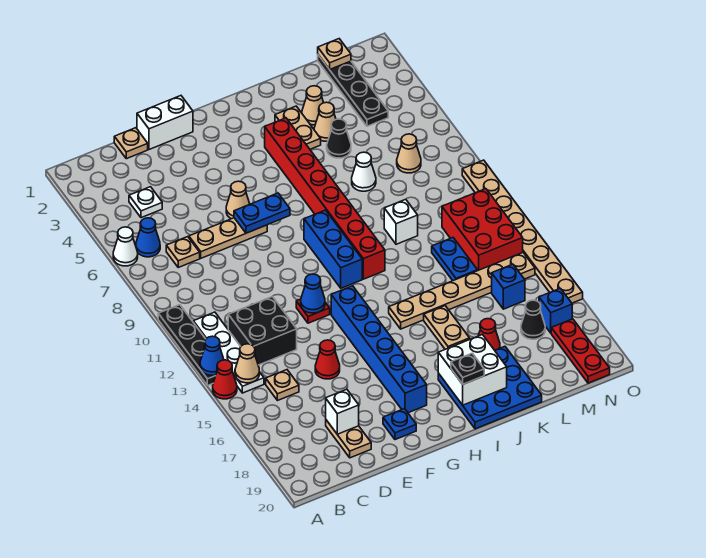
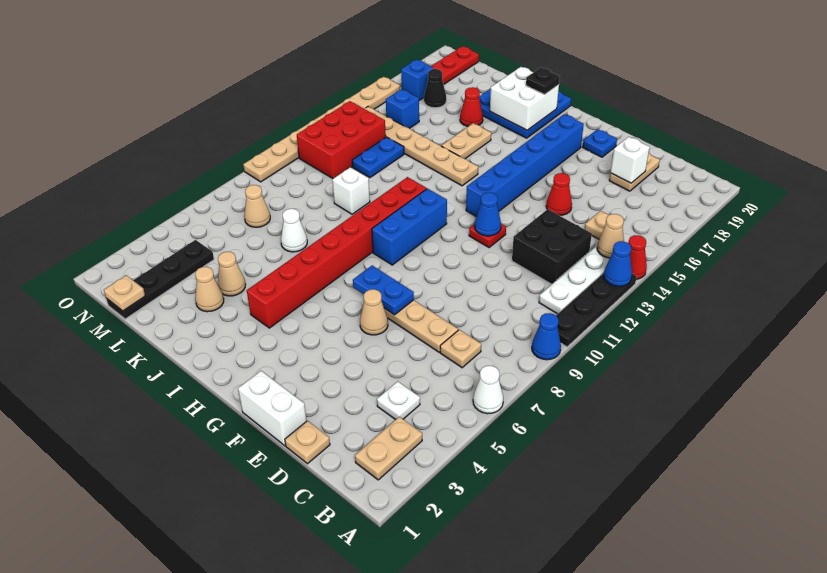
blue 1x1 cone [136,218,160,257] -> blue 1x1 cone moved to [532,313,561,360]
tan 1x2 plate [275,106,321,149] -> tan 1x2 plate moved to [355,417,422,480]
black 1x1 cone [327,119,351,158] -> none

